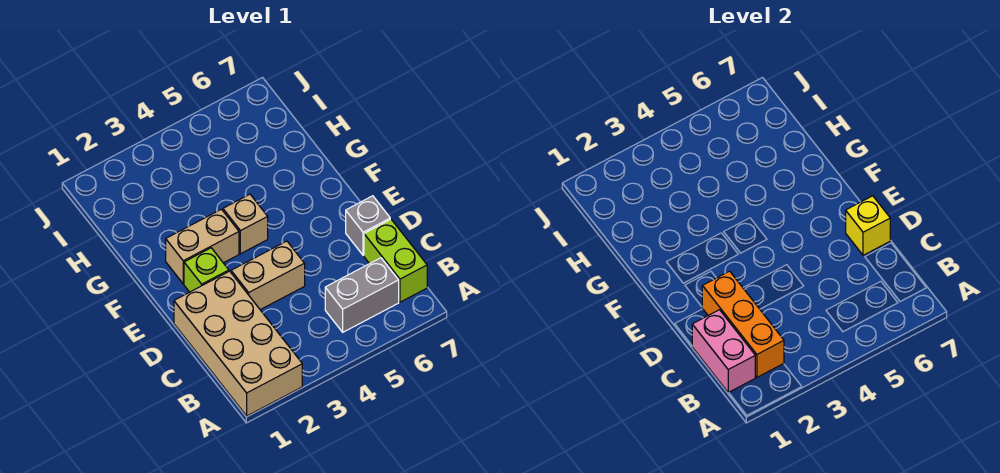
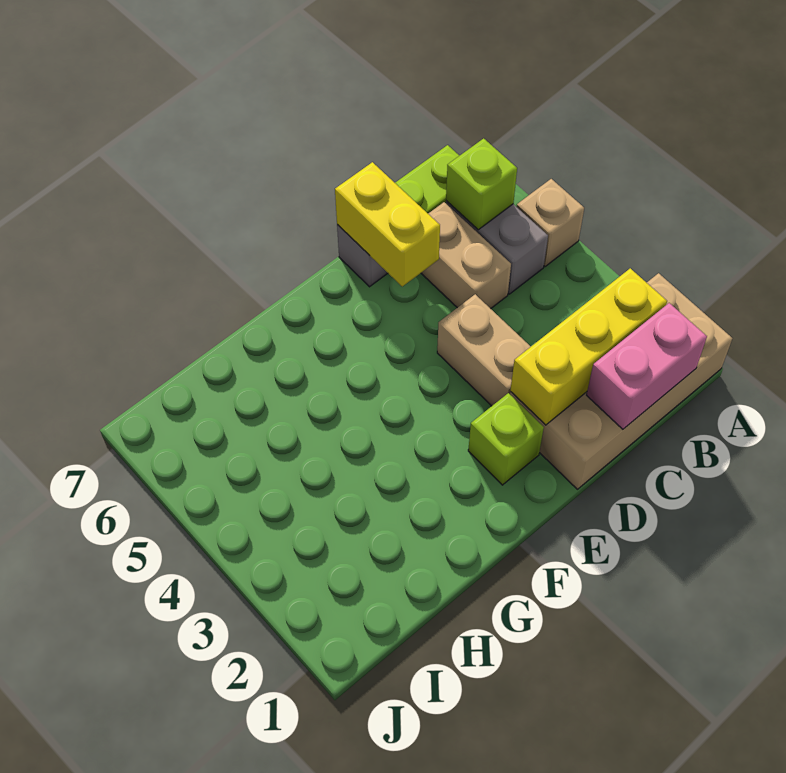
orange 1x3 brick [702,271,784,377] -> yellow 1x3 brick [510,268,667,425]
none -> lime 1x1 brick [446,138,517,230]
yellow 1x1 brick [846,196,890,255] -> yellow 1x2 brick [335,162,440,286]
tan 1x2 brick [166,209,239,284] -> tan 1x2 brick moved to [421,202,511,309]
tan 1x1 brick [223,194,268,254] -> tan 1x1 brick moved to [517,179,584,267]

